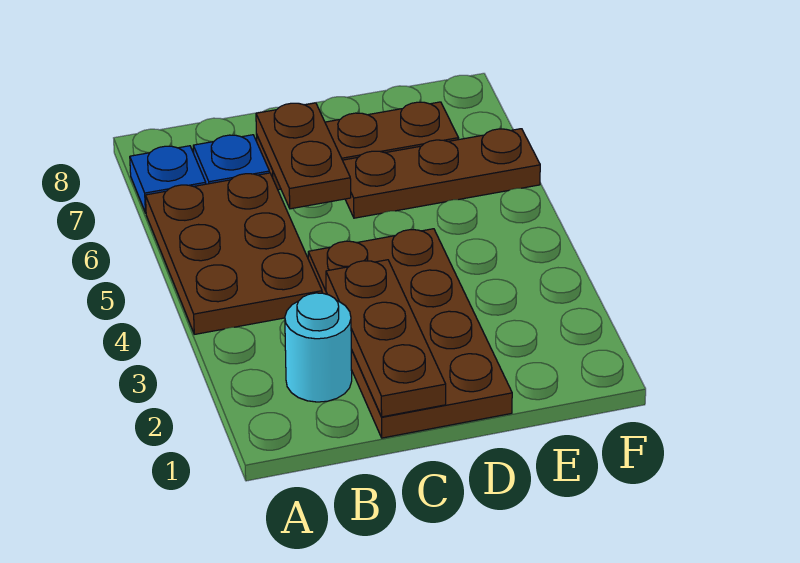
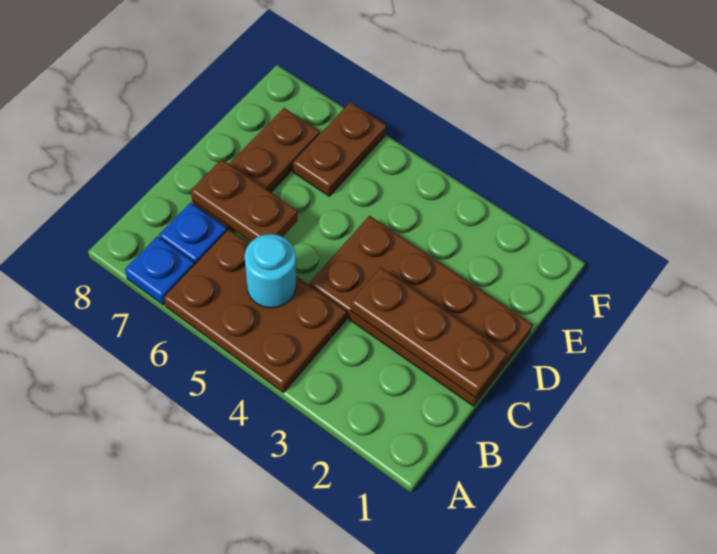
cyan 1x1 round brick [285,293,352,402] -> cyan 1x1 round brick moved to [245,234,296,308]
brown 1x3 plate [343,129,540,218] -> brown 1x2 plate [293,102,386,196]

